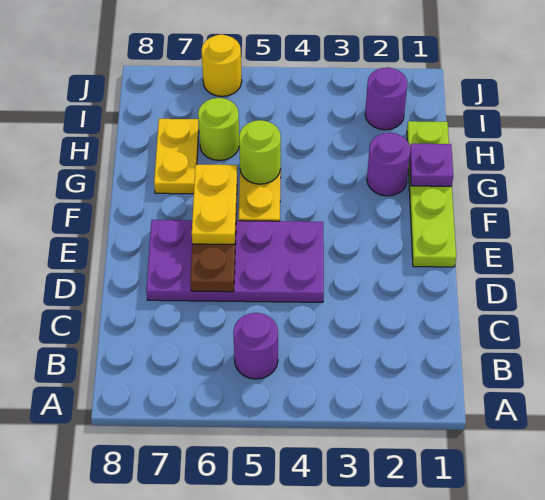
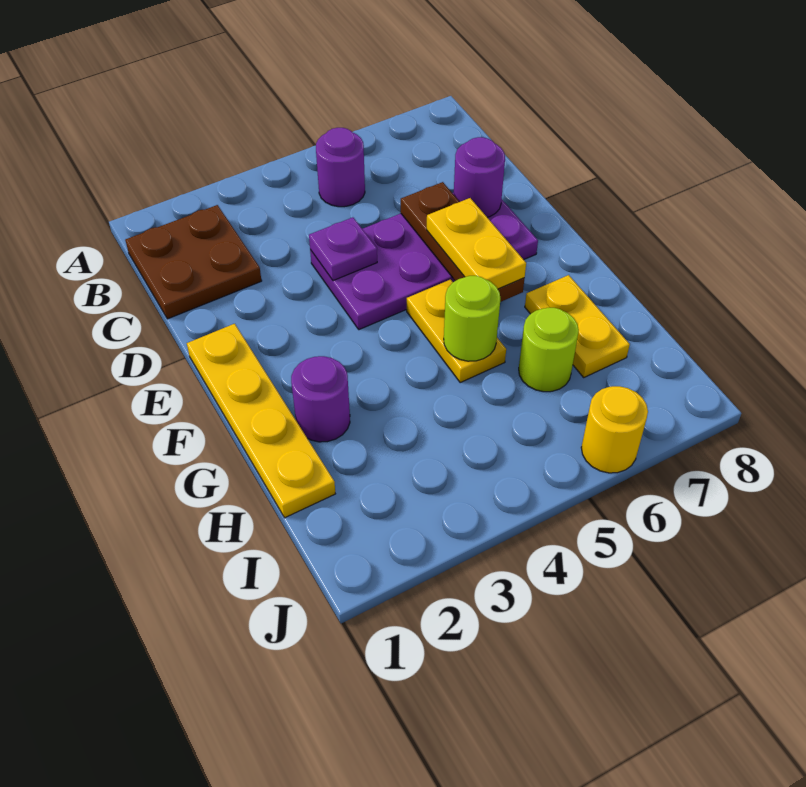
none -> brown 2x2 plate [125,205,262,319]
lime 1x4 plate [407,121,456,267] -> yellow 1x4 plate [187,324,335,518]
purple 1x1 plate [410,144,453,186] -> purple 1x1 plate moved to [309,217,377,281]
purple 1x1 round brick [365,67,407,130] -> purple 1x1 round brick moved to [454,137,505,217]

